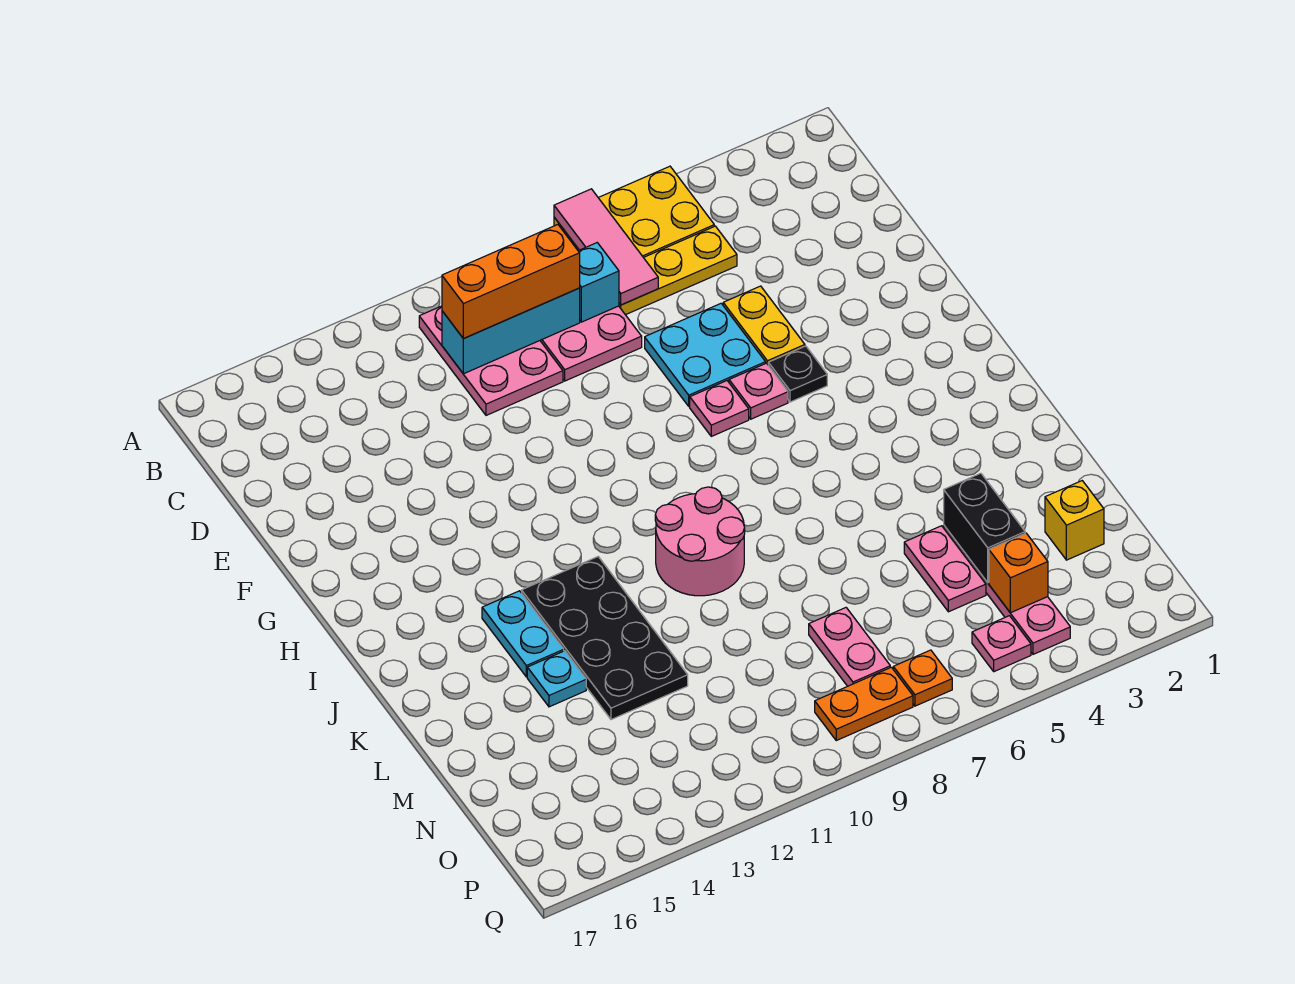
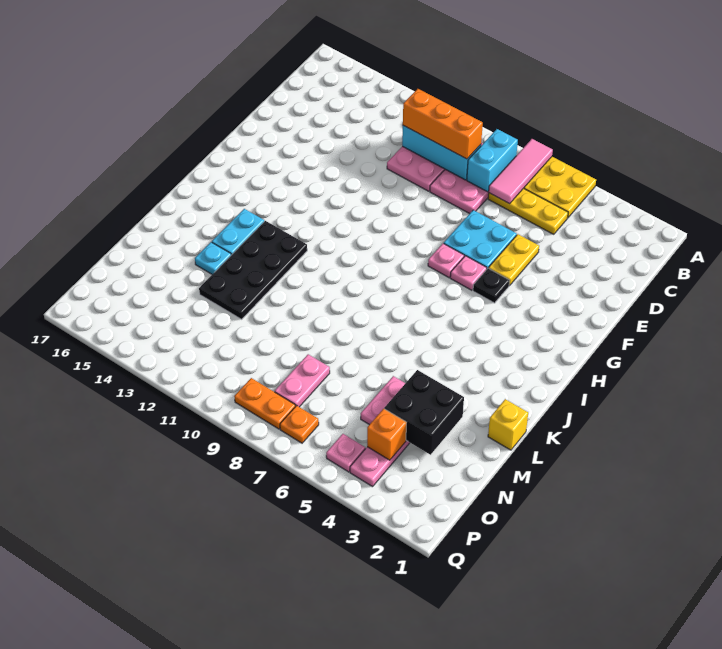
cyan 1x1 brick [579,243,619,322] -> cyan 1x2 brick [467,129,518,192]
pink 2x2 round brick [655,487,745,596] -> none
black 1x2 brick [944,473,1025,583] -> black 2x2 brick [384,370,464,455]
yellow 1x1 brick [1045,481,1104,560] -> yellow 1x1 brick moved to [488,399,528,450]

